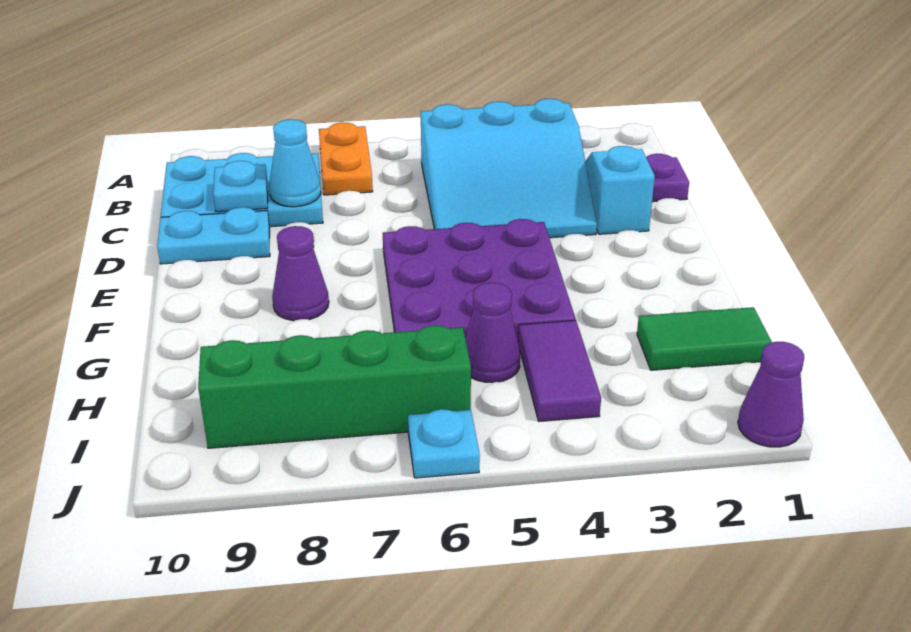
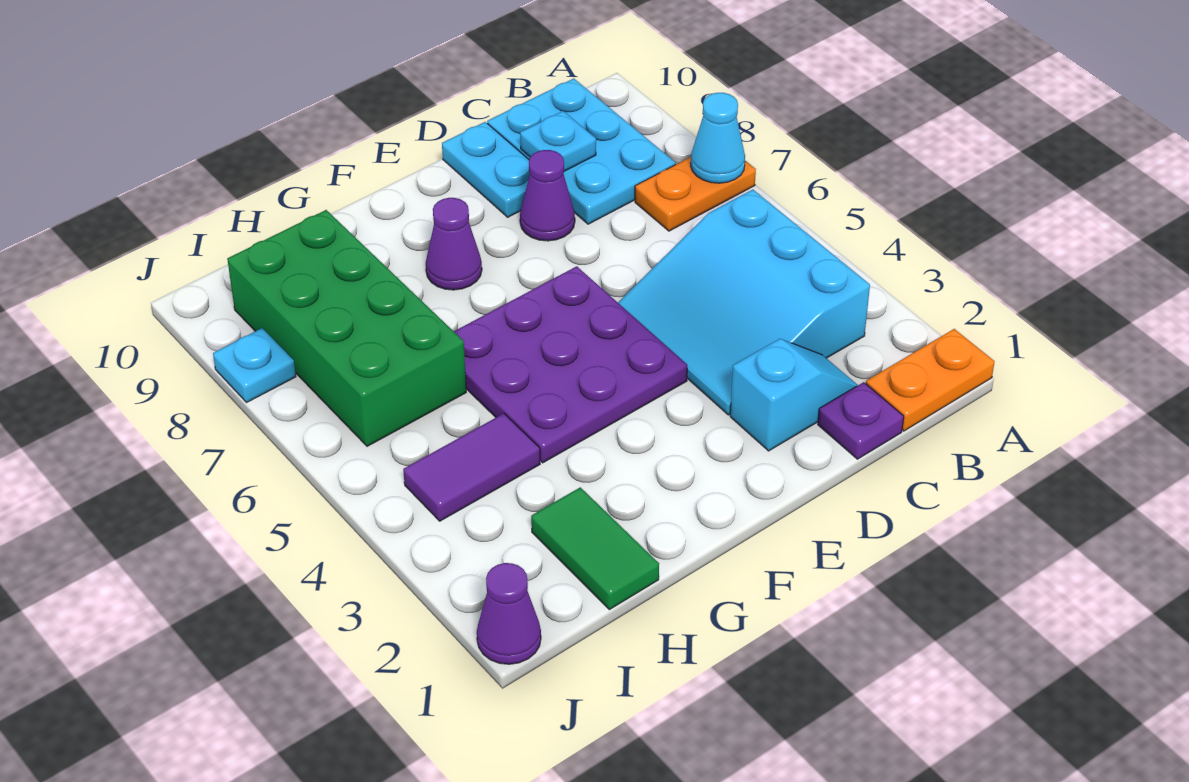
none -> orange 1x2 plate [866,329,995,431]
cyan 1x1 cone [269,119,321,207] -> cyan 1x1 cone moved to [691,93,745,183]
purple 1x1 cone [465,283,520,383] -> purple 1x1 cone moved to [520,150,575,241]
green 1x4 brick [198,326,471,448] -> green 2x4 brick [227,210,466,446]
cyan 1x1 plate [408,409,480,478] -> cyan 1x1 plate moved to [213,328,296,402]

